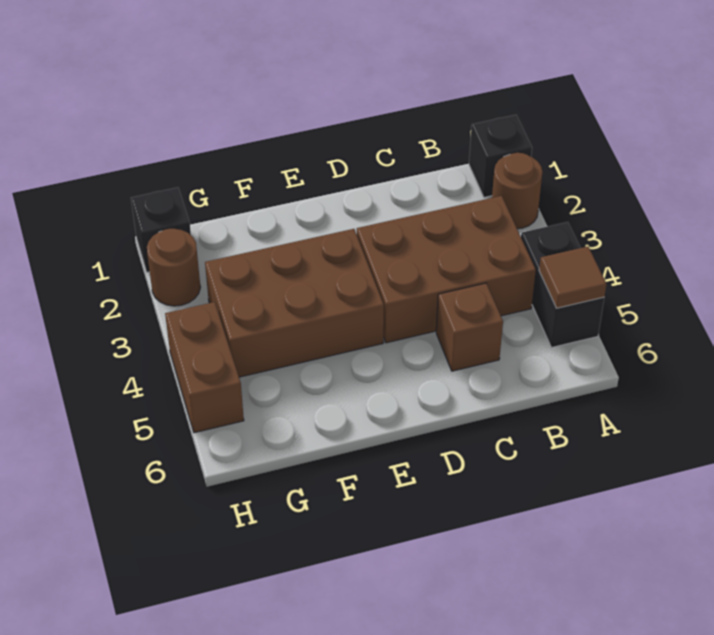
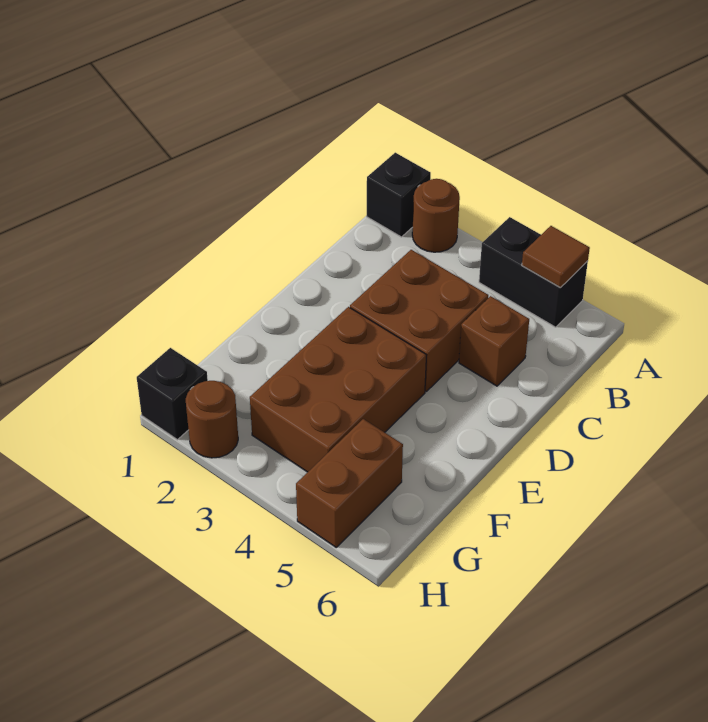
brown 2x3 brick [357,196,536,343] -> brown 2x2 brick [350,250,488,391]
brown 1x2 brick [165,302,244,433] -> brown 1x2 brick turned to [296,419,403,547]

